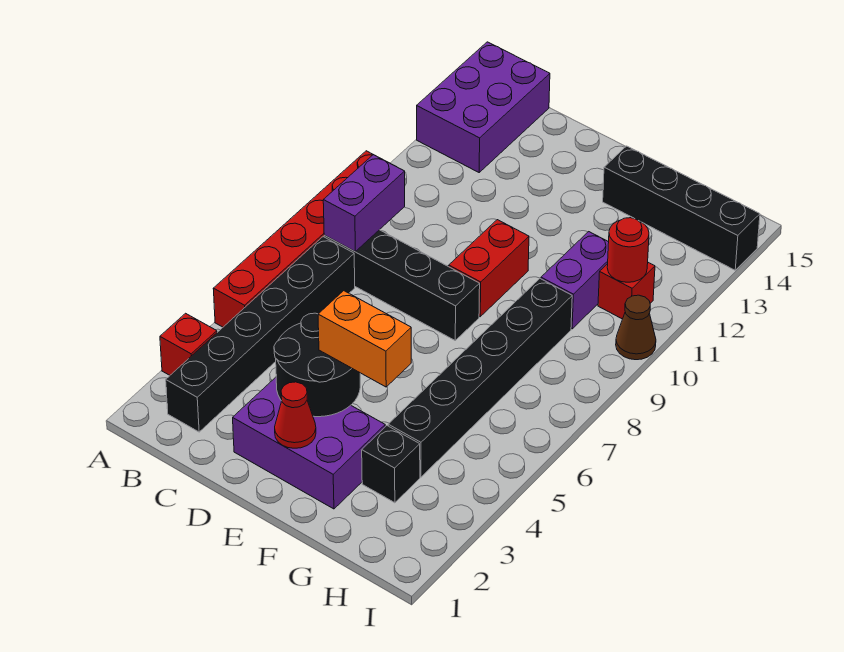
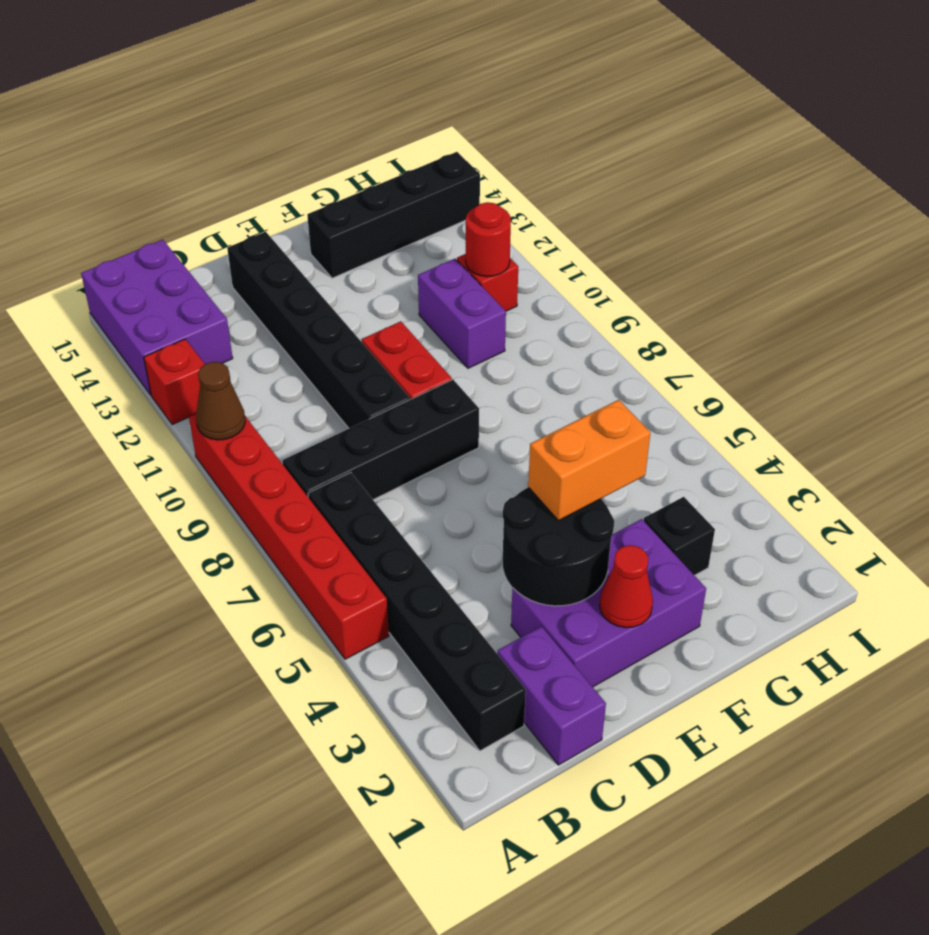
red 1x1 brick [160,313,217,375] -> red 1x1 brick moved to [144,339,205,425]
purple 1x2 brick [323,155,405,251] -> purple 1x2 brick moved to [497,626,606,765]
black 1x6 brick [388,278,572,477] -> black 1x6 brick moved to [227,232,410,428]
brown 1x1 cone [616,295,656,360] -> brown 1x1 cone moved to [196,362,245,440]

